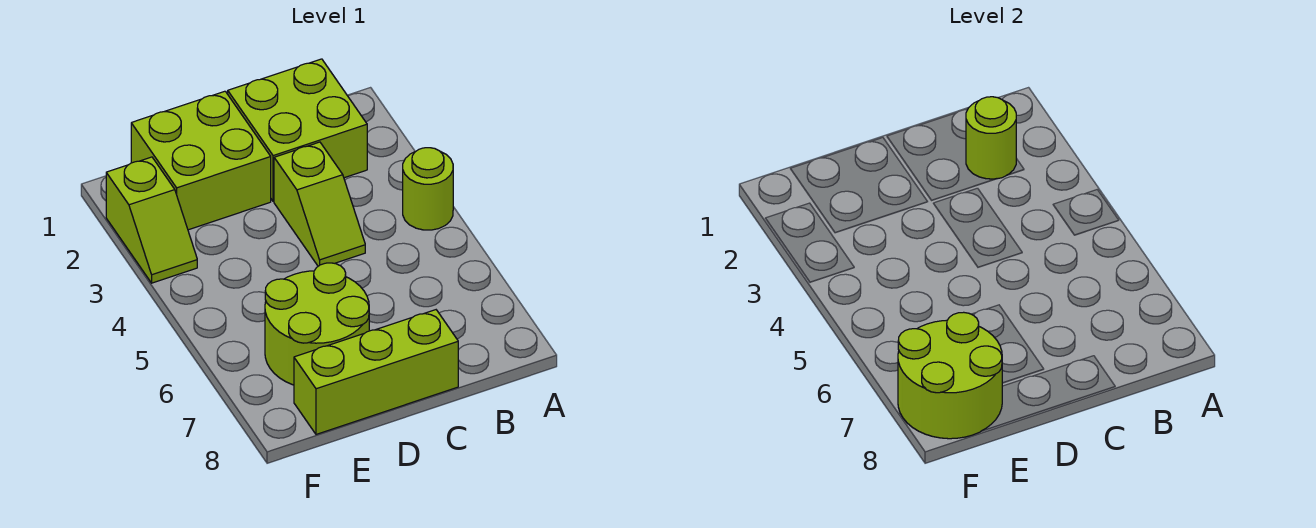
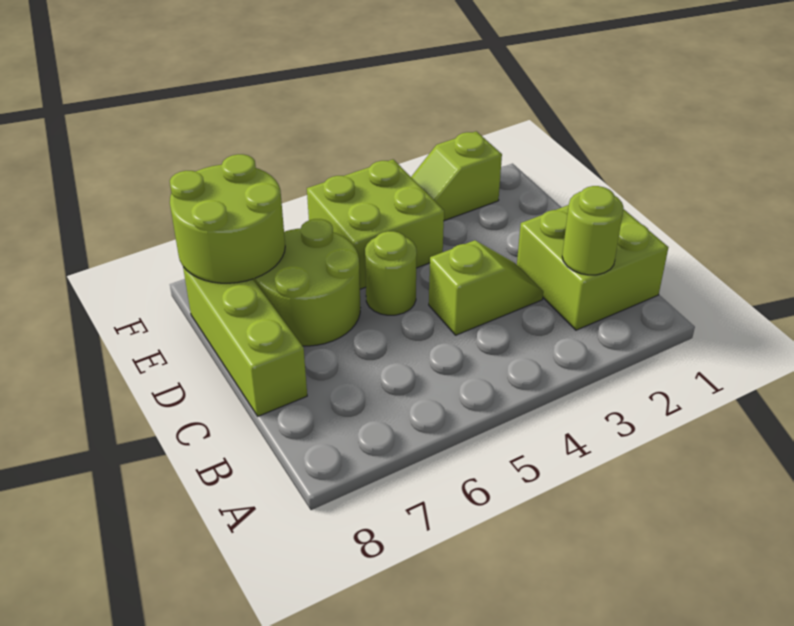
lime 1x1 round brick [403,148,453,230] -> lime 1x1 round brick moved to [365,231,417,315]
lime 1x2 slope [274,142,365,266] -> lime 1x2 slope turned to [429,240,543,335]
lime 2x2 brick [131,91,271,230] -> lime 2x2 brick moved to [307,159,444,289]

